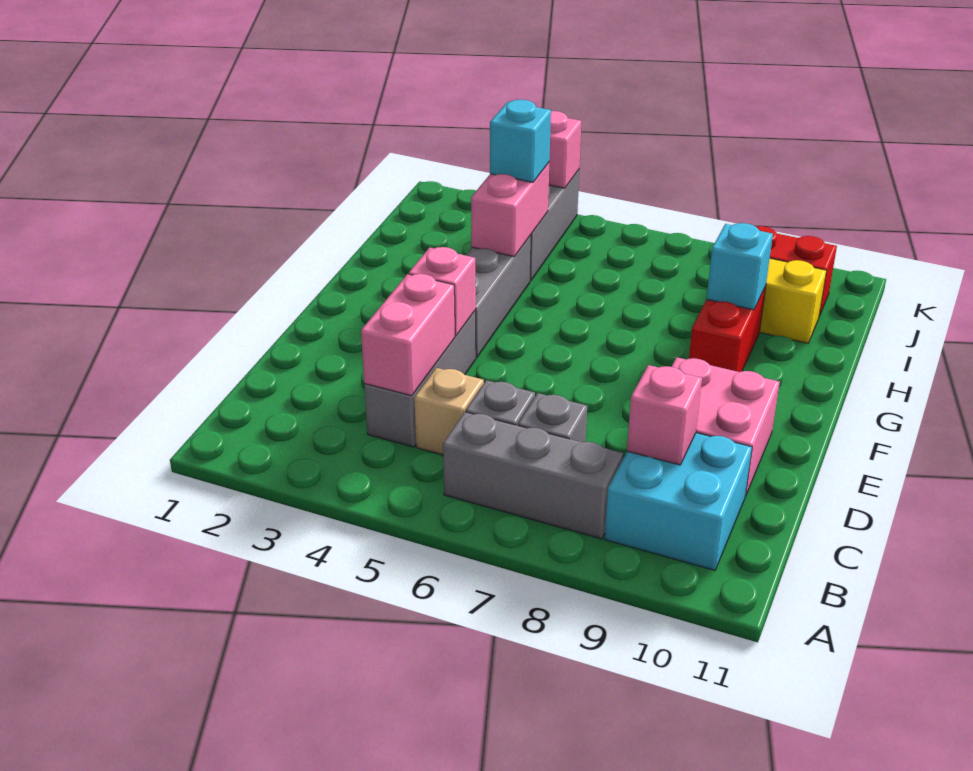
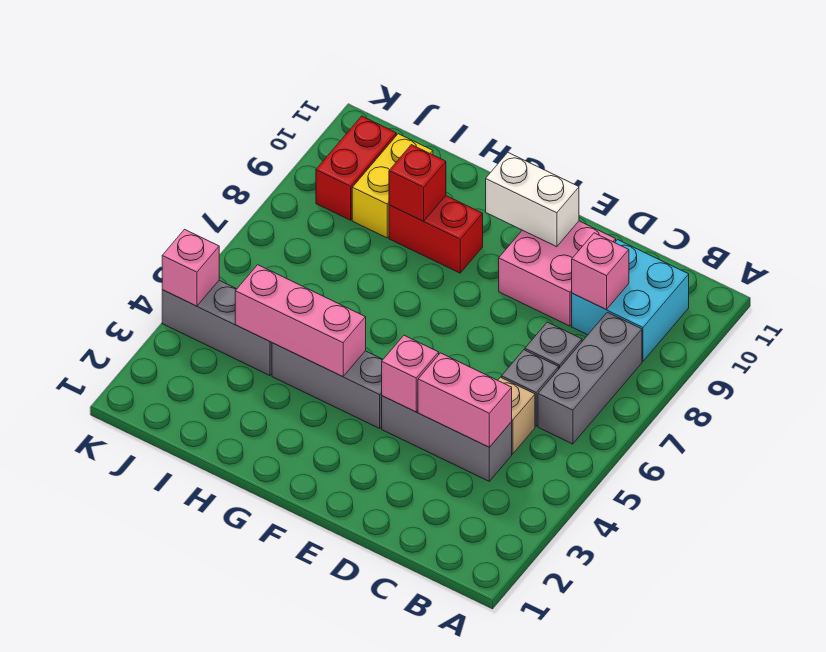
none -> white 1x2 brick [486,153,579,247]
pink 1x2 brick [471,163,549,257] -> pink 1x3 brick [235,265,366,377]
cyan 1x1 brick [707,223,773,310] -> red 1x1 brick [389,145,446,221]
cyan 1x1 brick [490,100,551,182] -> none

